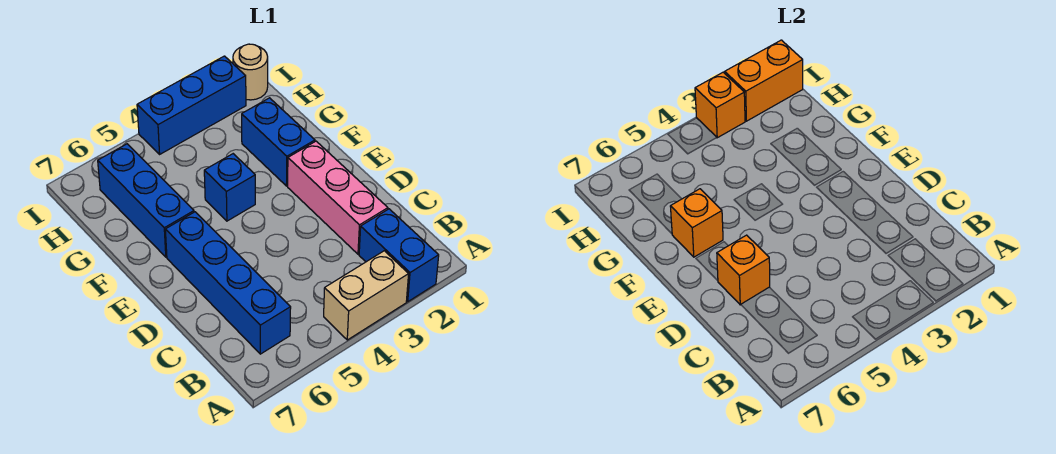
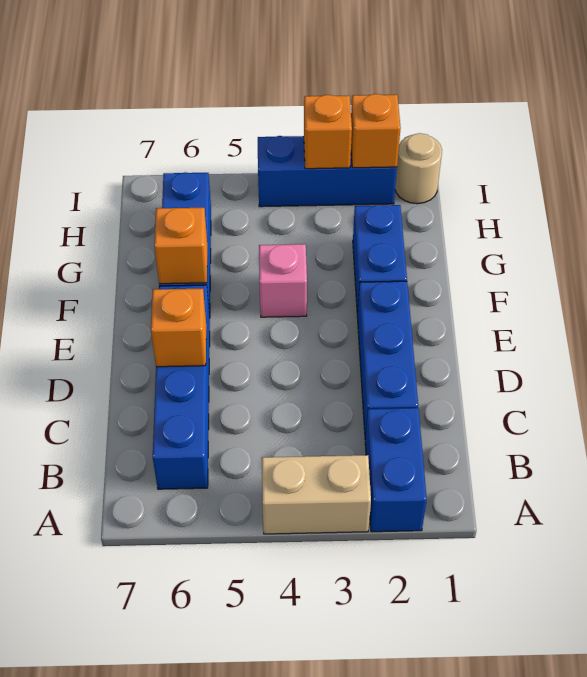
pink 1x3 brick [288,141,388,254] -> blue 1x3 brick [357,281,418,438]
blue 1x1 brick [204,154,255,221] -> pink 1x1 brick [259,244,307,317]
orange 1x2 brick [725,40,803,121] -> orange 1x1 brick [351,94,401,168]

